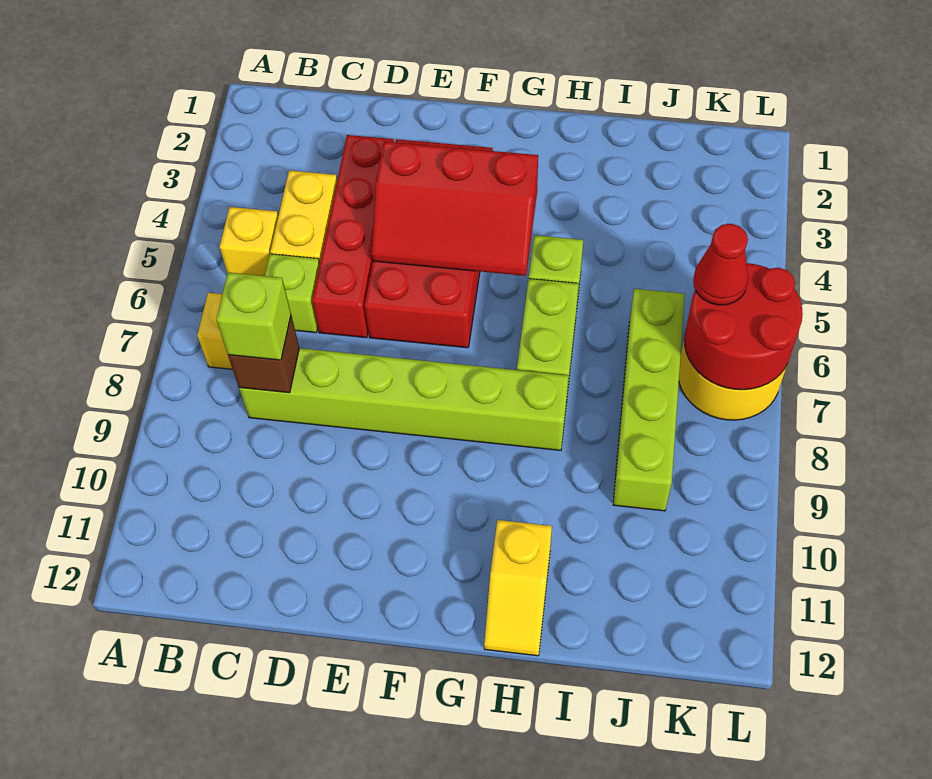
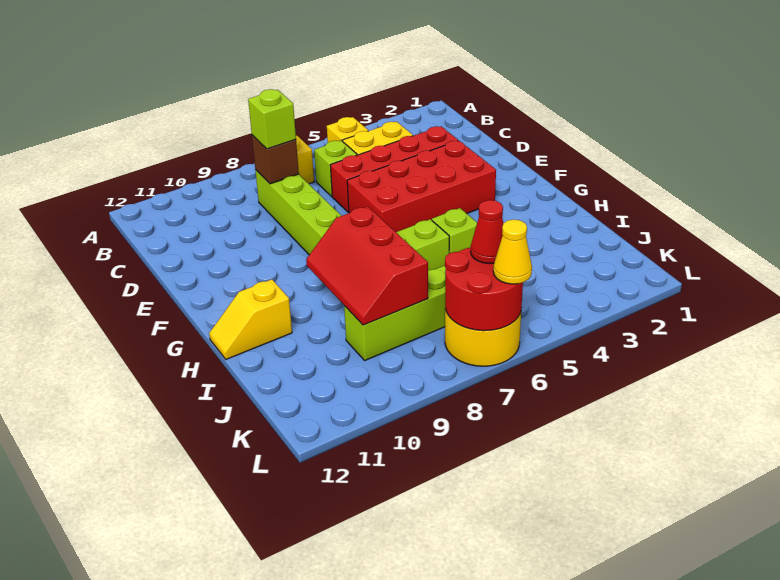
red 2x3 slope [372,141,538,276] -> red 2x3 slope moved to [306,206,428,325]
none -> yellow 1x1 cone [493,220,532,284]

